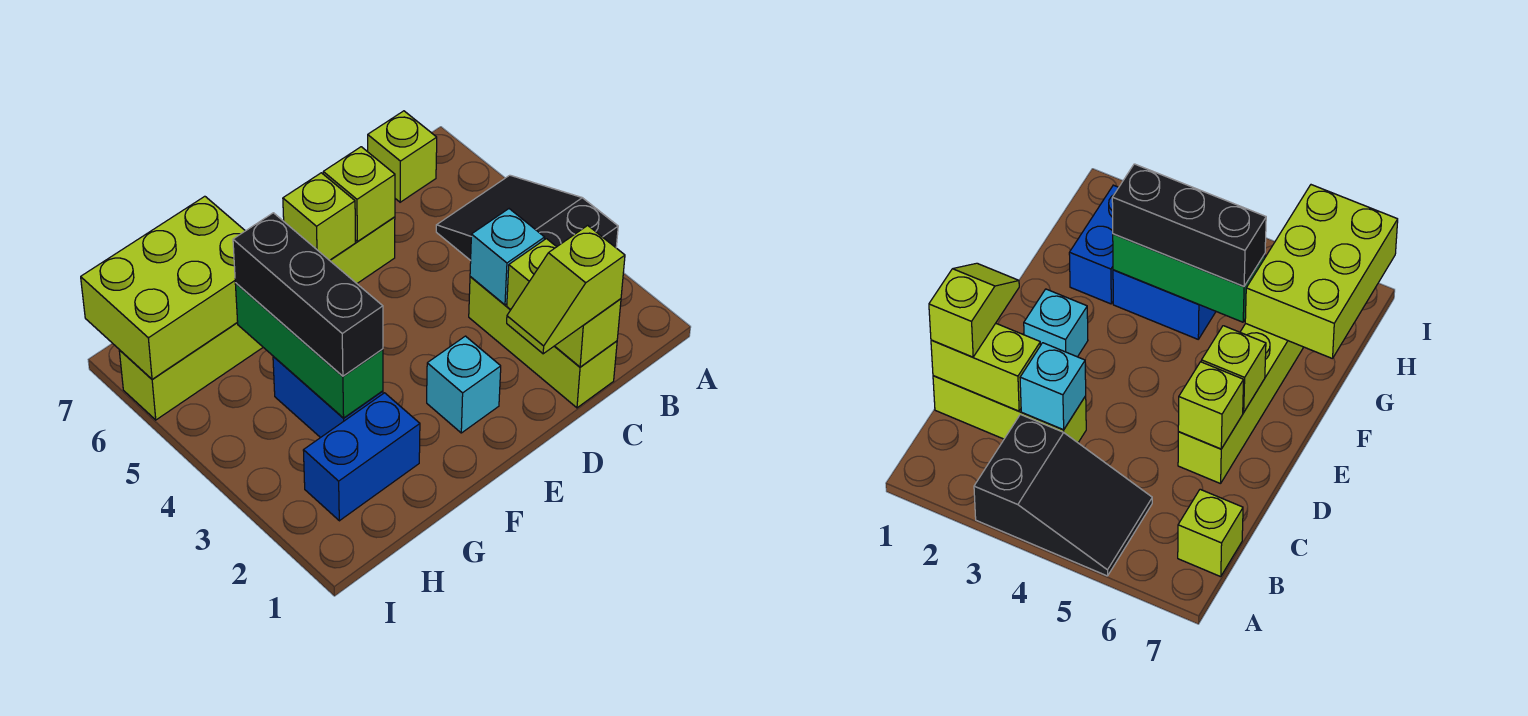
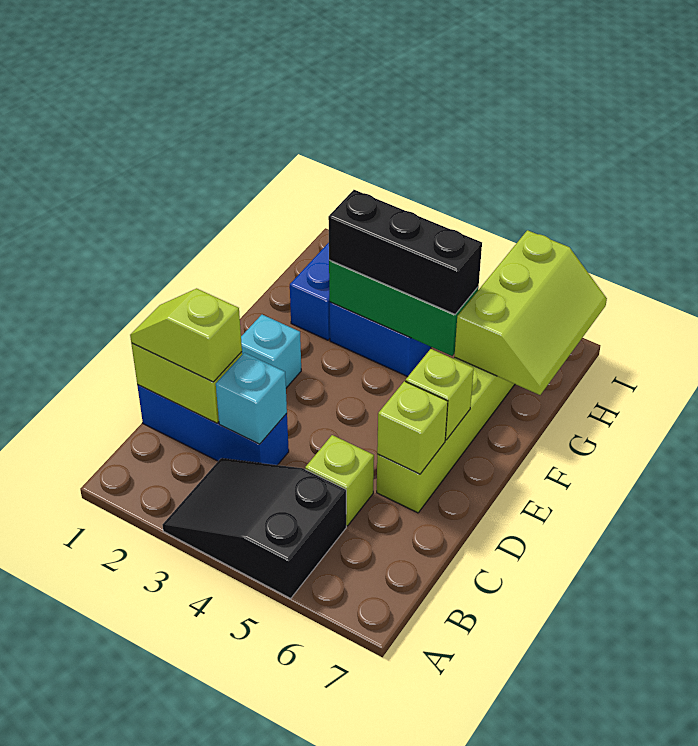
black 2x3 slope [436,175,618,261] -> black 2x3 slope turned to [163,458,346,598]
lime 1x1 brick [368,111,437,202] -> lime 1x1 brick moved to [305,435,374,526]
lime 1x3 brick [469,277,617,408] -> blue 1x3 brick [137,385,289,465]
lime 1x2 slope [507,225,625,354] -> lime 1x2 slope turned to [130,289,242,382]
lime 2x3 brick [81,196,245,379] -> lime 2x3 slope [454,230,607,395]

